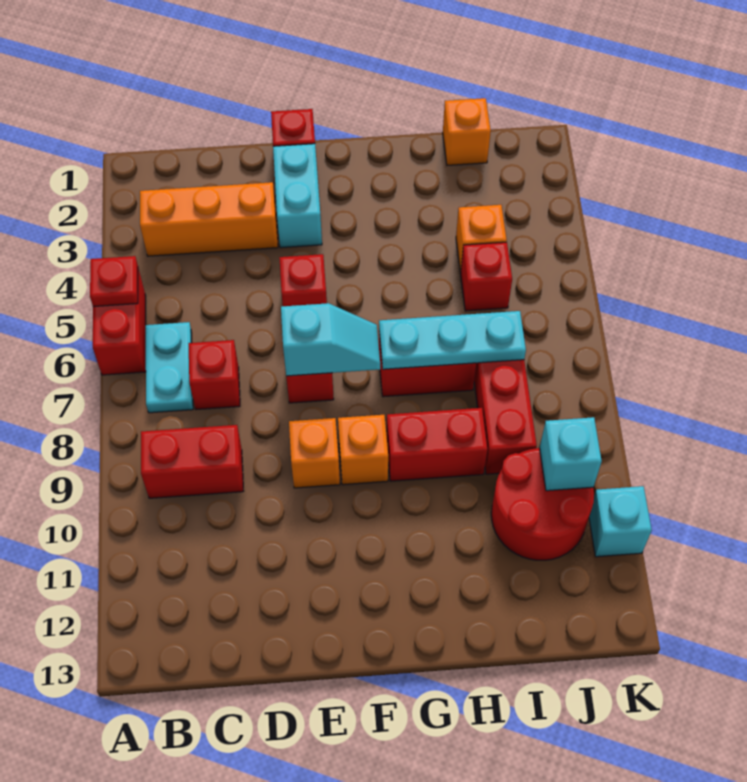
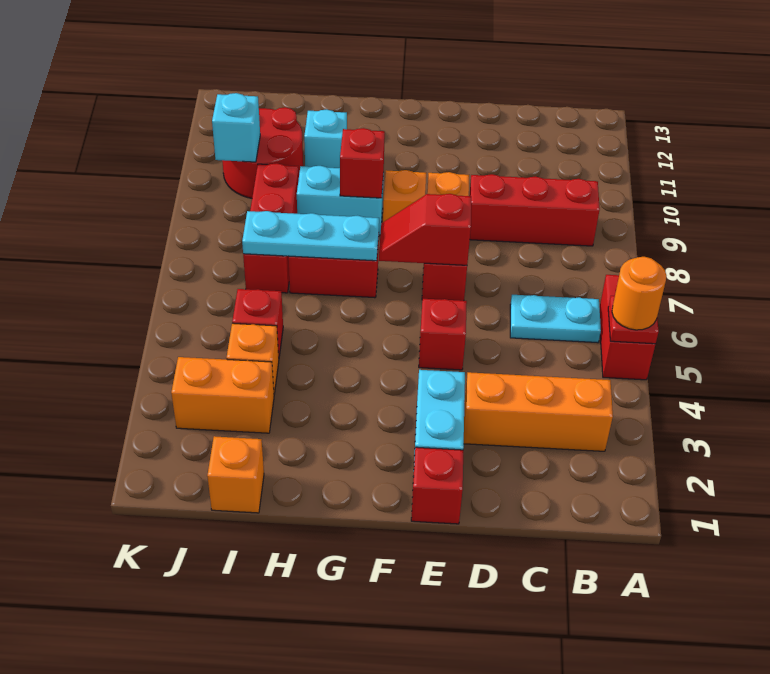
none -> orange 1x1 round brick [612,257,666,330]
cyan 1x2 plate [146,322,193,413] -> cyan 1x2 plate turned to [510,295,601,343]
red 1x2 brick [141,425,243,498] -> red 1x3 brick [469,174,600,246]
red 1x1 brick [189,340,240,410] -> red 1x1 brick moved to [340,128,385,198]
cyan 1x2 slope [281,303,380,376] -> red 1x2 slope [379,194,471,265]
red 1x2 brick [387,408,487,481] -> cyan 1x2 brick [297,166,384,235]
none -> orange 1x2 brick [171,357,274,433]
cyan 1x1 brick [589,486,652,557] -> cyan 1x1 brick moved to [304,109,347,168]

